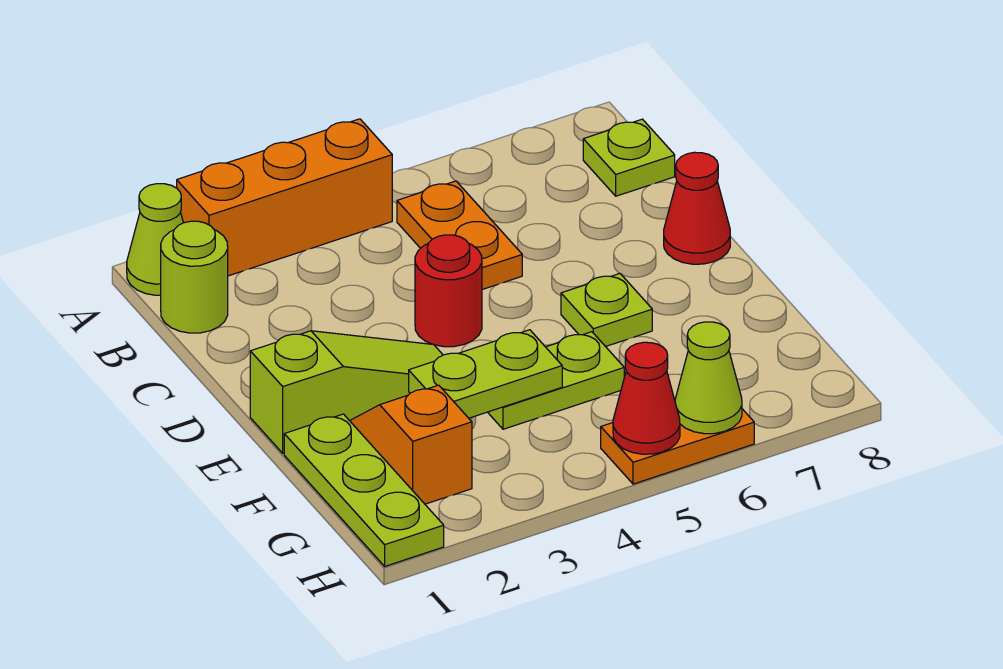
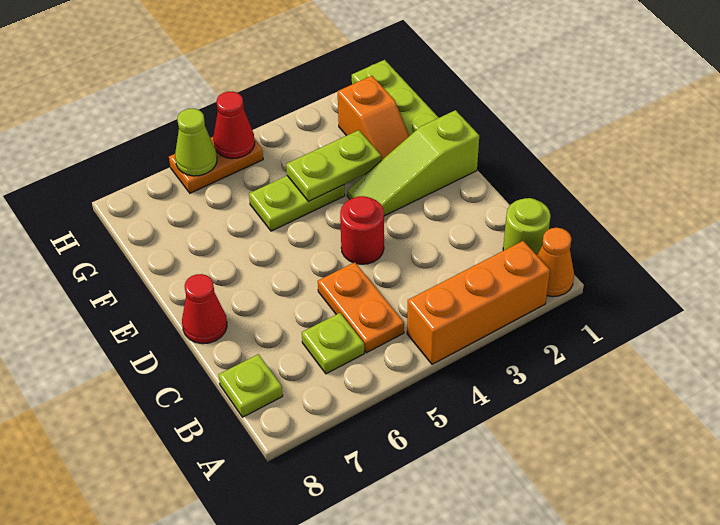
lime 1x1 cone [127,184,183,295] -> orange 1x1 cone [537,228,574,297]
lime 1x1 plate [561,273,652,347] -> lime 1x1 plate moved to [302,313,364,374]

